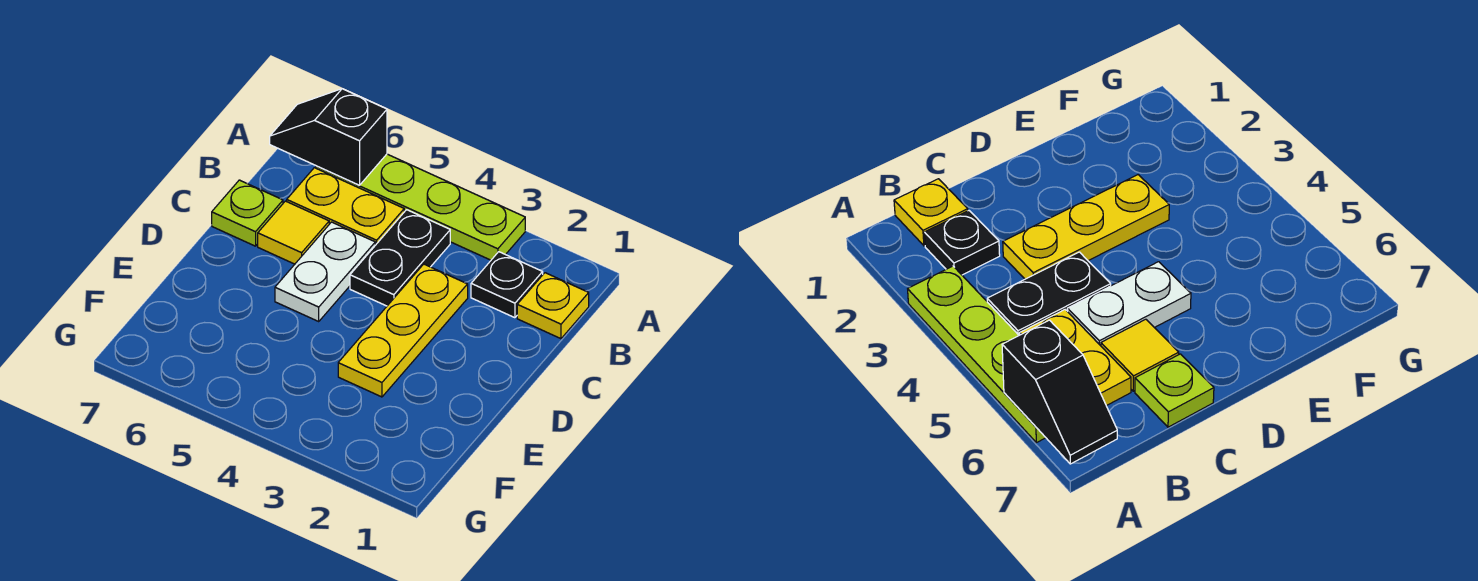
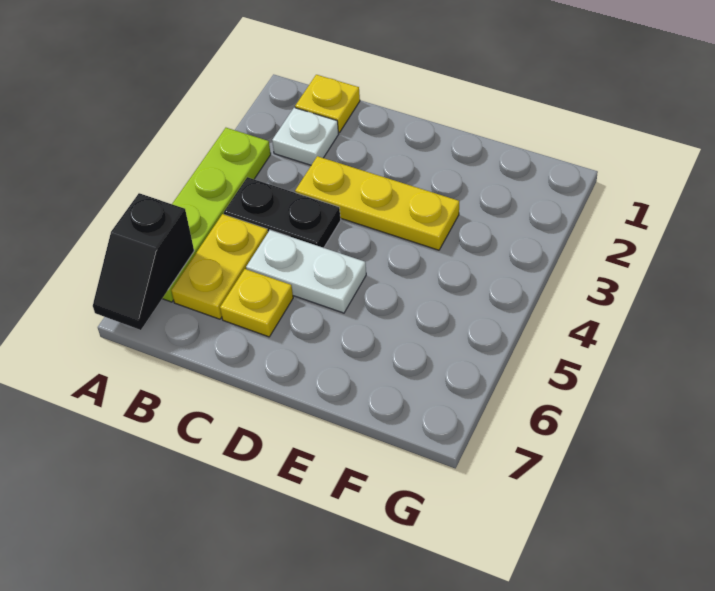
black 1x1 plate [471,252,543,318] -> white 1x1 plate [272,108,339,165]
yellow 1x1 tile [258,201,329,264] -> yellow 1x1 plate [220,269,293,337]
lime 1x1 plate [212,180,283,246] -> none

